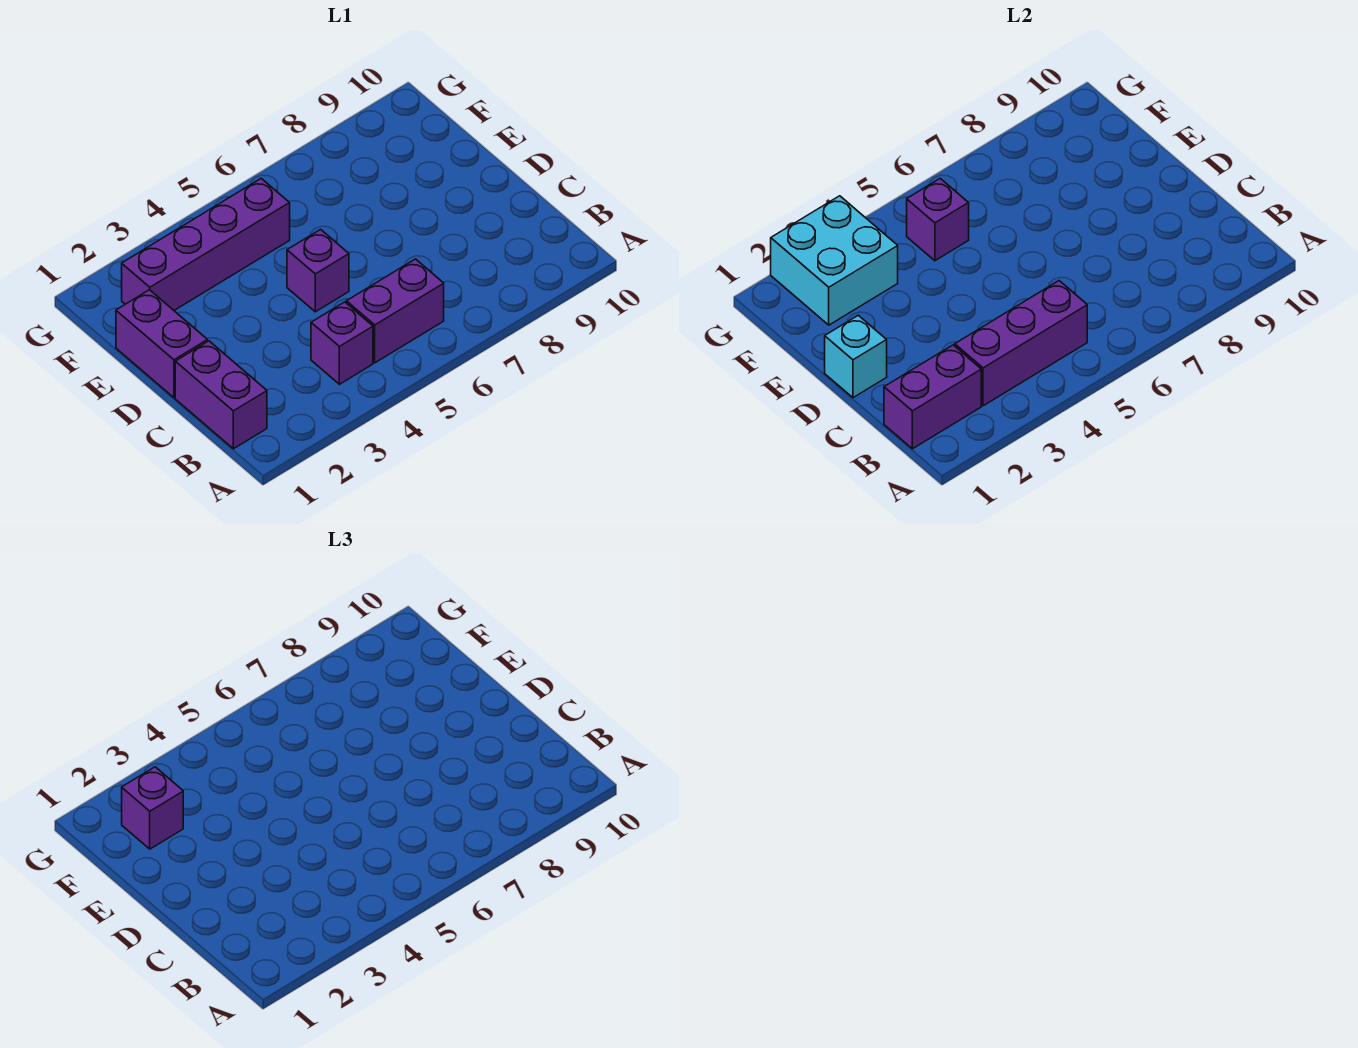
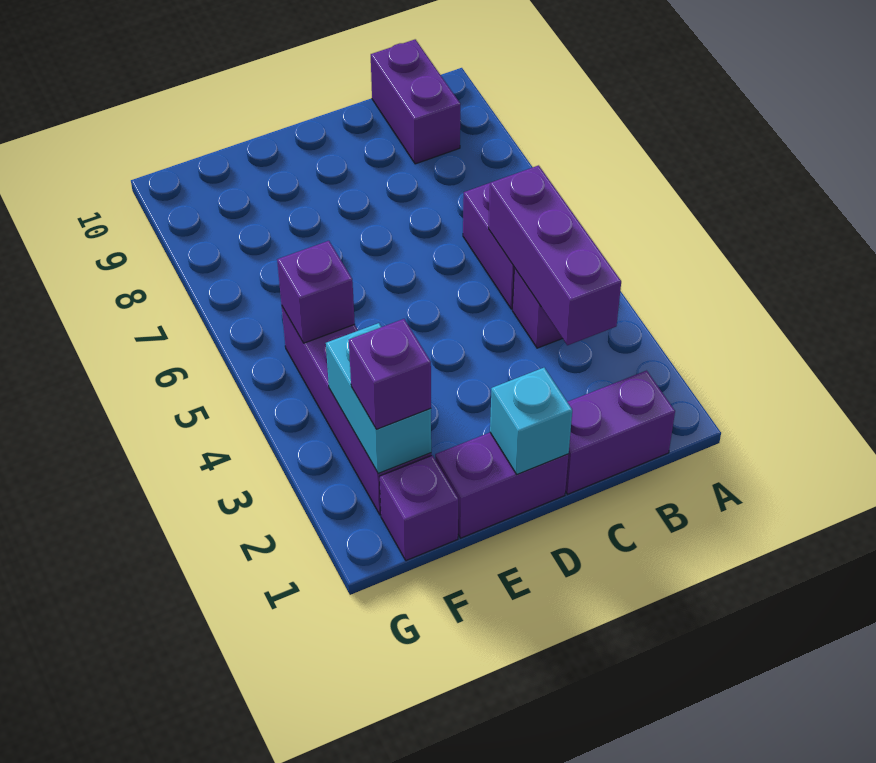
purple 1x2 brick [884,345,981,449] -> purple 1x2 brick moved to [371,39,460,164]
purple 1x1 brick [287,229,349,312] -> purple 1x1 brick moved to [380,455,458,561]
cyan 2x2 brick [771,196,898,325] -> cyan 1x2 brick [326,323,431,473]

